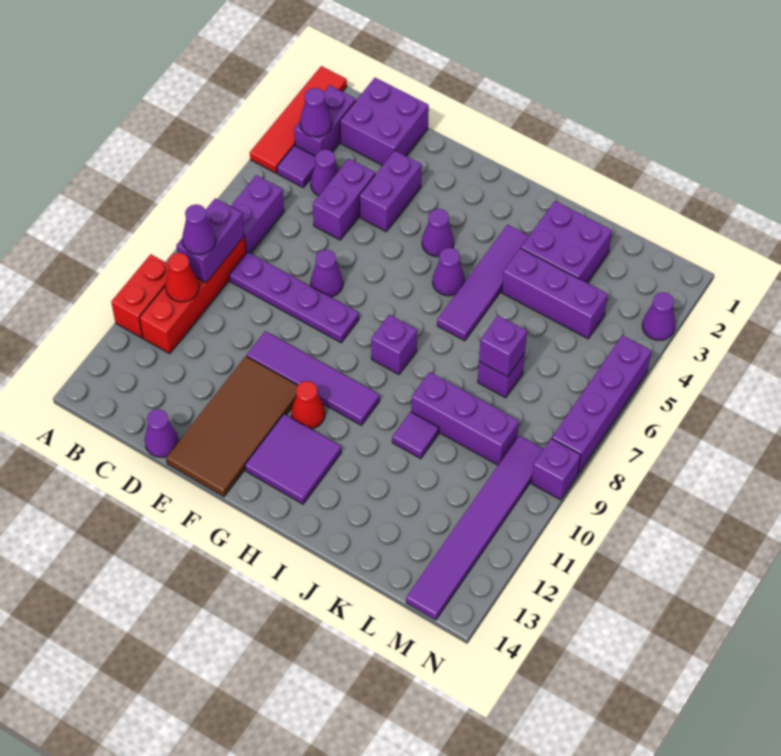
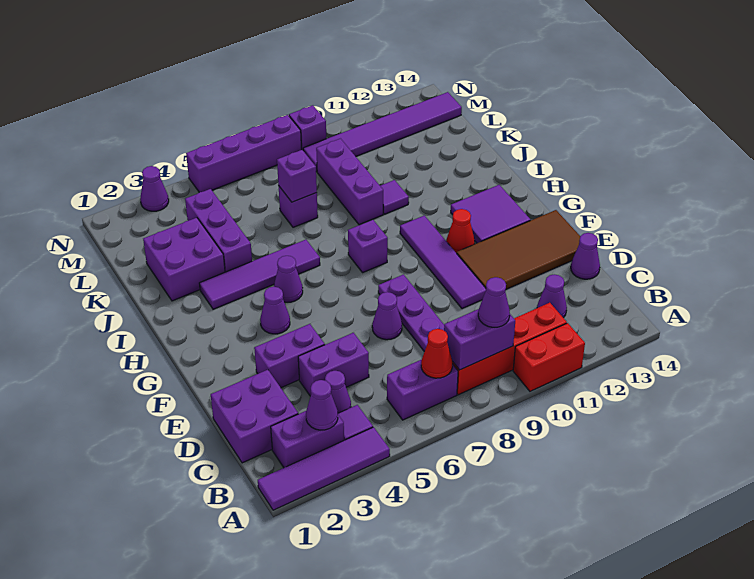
red 1x4 tile [250,66,347,173] -> purple 1x4 tile [258,427,390,510]
red 1x1 cone [165,253,199,302] -> red 1x1 cone moved to [421,329,452,378]
none -> purple 1x1 cone [537,274,567,318]

